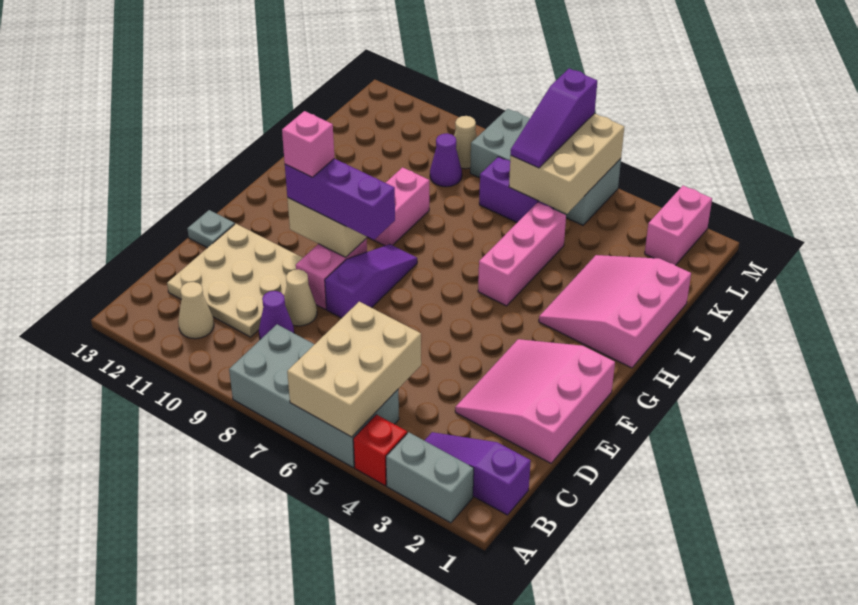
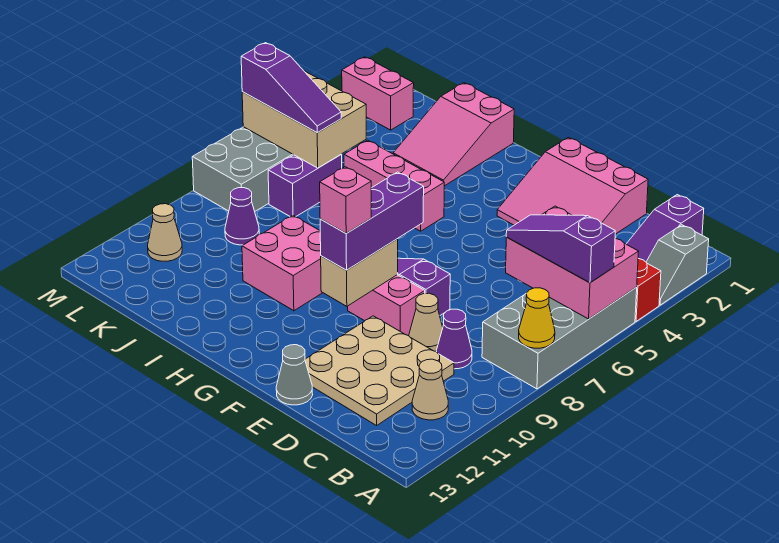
grey 1x2 brick [386,432,474,523] -> grey 1x2 slope [646,225,709,305]
tan 2x3 brick [287,302,421,437] -> pink 2x3 brick [506,206,639,319]
none -> purple 1x3 slope [506,215,615,283]
none -> yellow 1x1 cone [519,288,555,348]
grey 1x1 plate [187,210,235,248] -> grey 1x1 cone [276,345,313,405]
pink 3x3 slope [539,255,691,368] -> pink 2x3 slope [393,83,514,186]
pink 1x2 brick [374,167,429,246] -> pink 2x2 brick [242,215,323,311]
tan 1x1 cone [454,116,477,169] -> tan 1x1 cone moved to [148,204,182,261]

